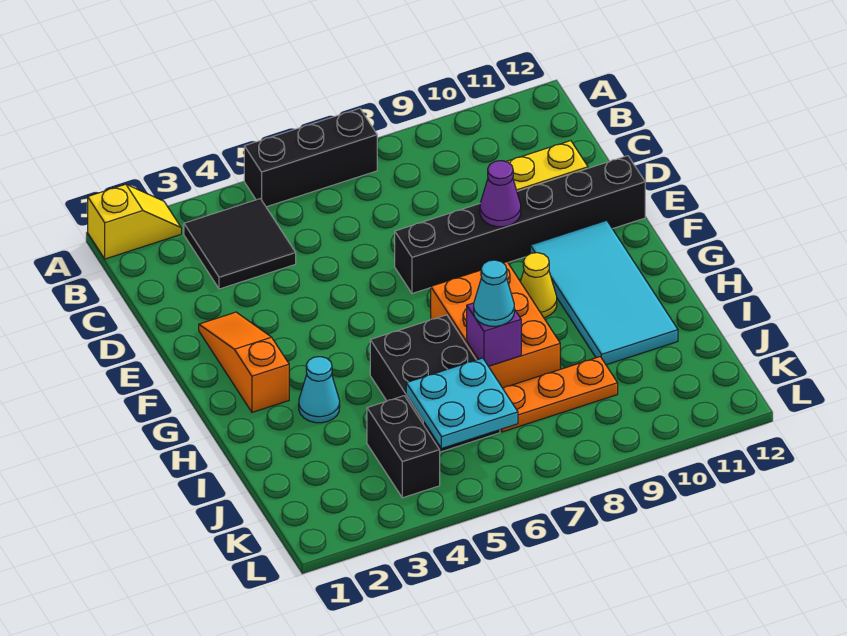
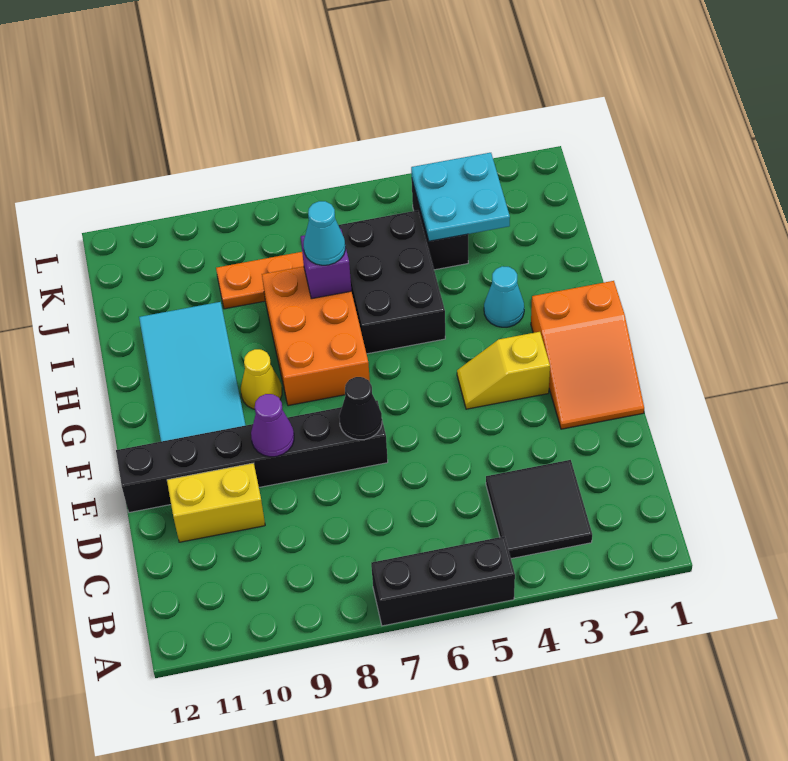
yellow 1x2 slope [88,184,181,259] -> yellow 1x2 slope moved to [457,332,550,409]
orange 1x3 slope [199,312,289,412] -> orange 2x3 slope [531,281,644,429]
none -> black 1x1 cone [339,377,382,440]
cyan 2x2 plate [406,358,518,448] -> cyan 2x2 plate moved to [411,153,510,241]

